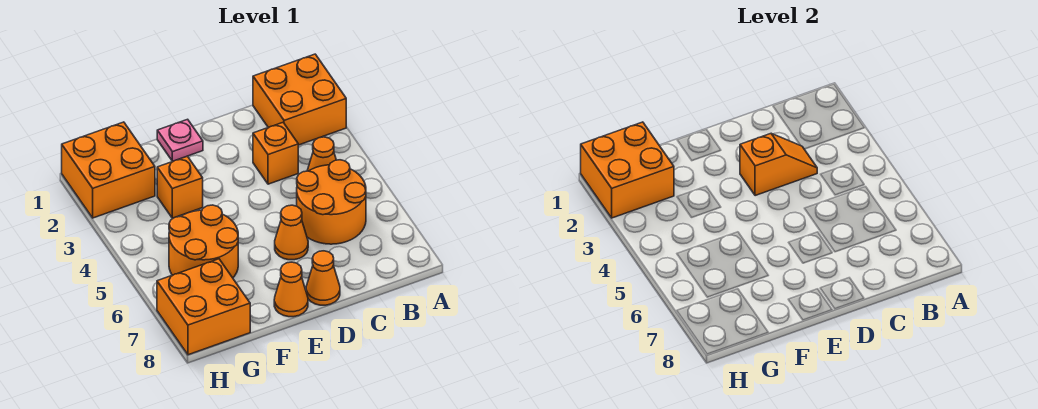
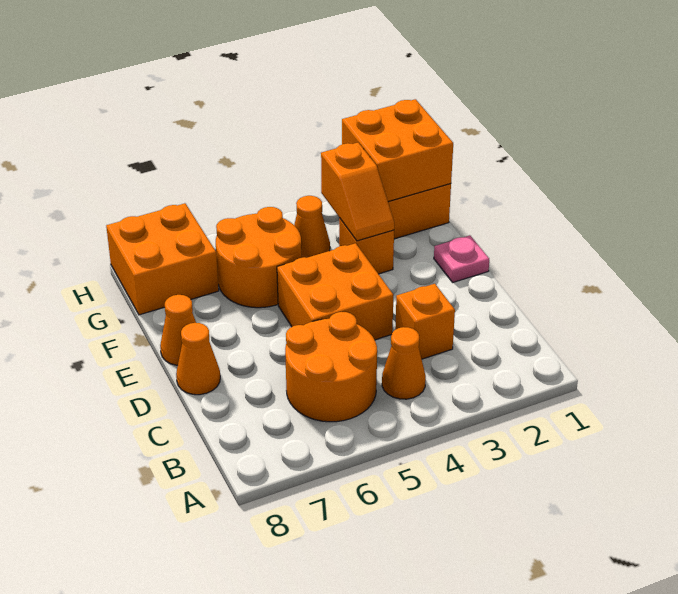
orange 2x2 brick [253,54,346,145] -> orange 2x2 brick moved to [277,243,394,340]
orange 1x2 slope [740,134,817,196] -> orange 1x2 slope moved to [321,143,394,241]
orange 1x1 cone [275,205,308,260] -> orange 1x1 cone moved to [294,196,330,258]

